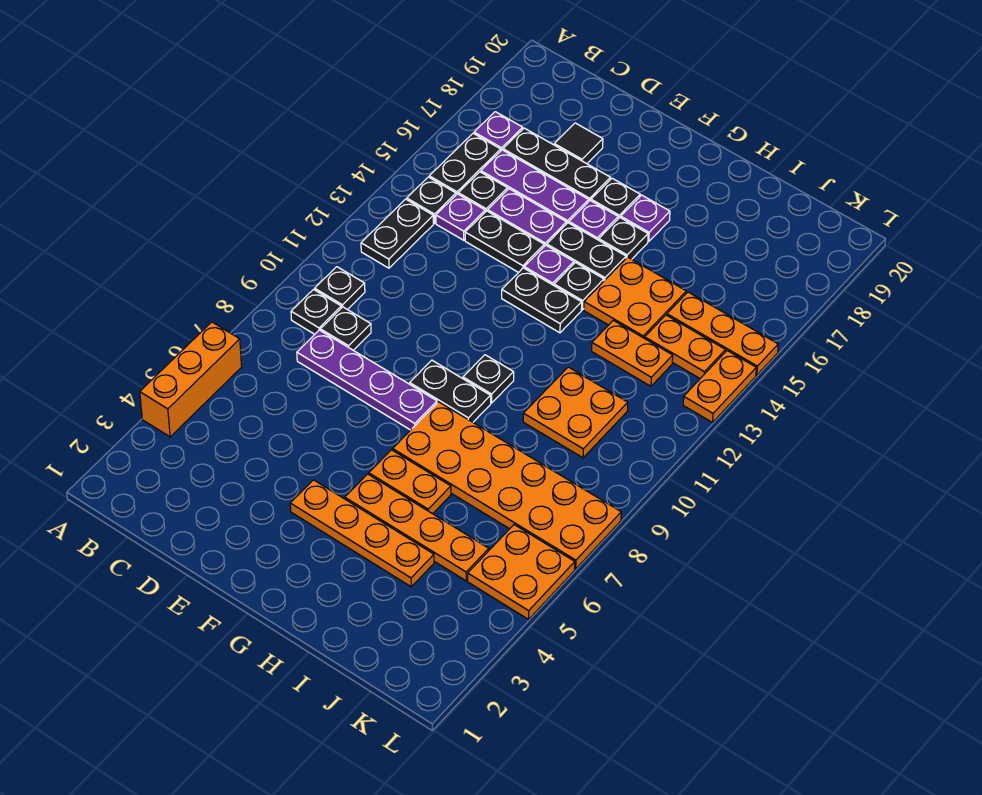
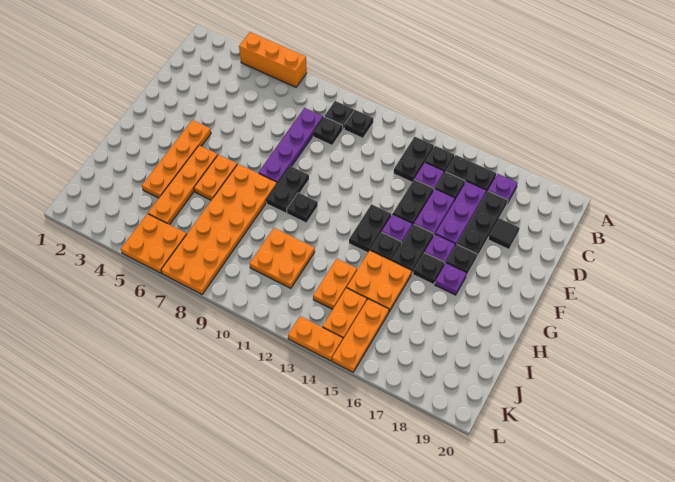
black 1x2 plate [361,199,434,268] -> black 1x2 plate turned to [394,137,434,182]

